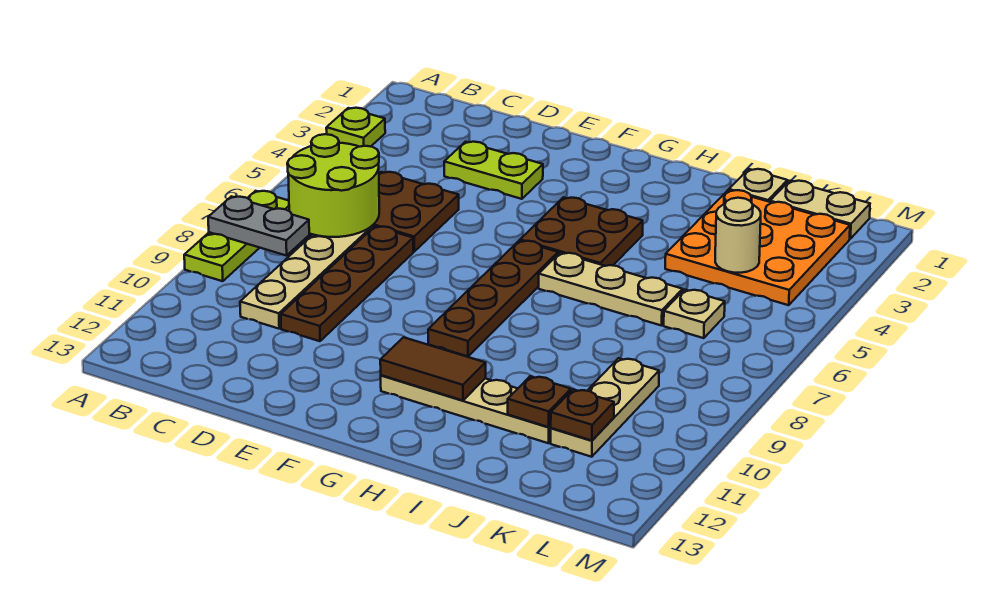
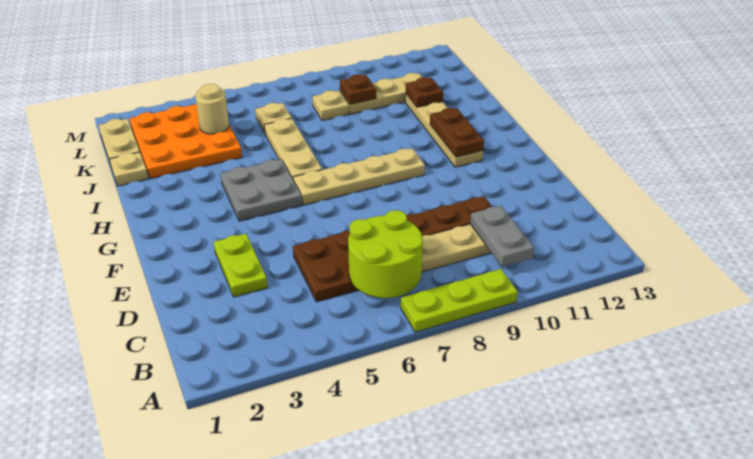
lime 1x1 plate [326,108,385,147] -> none
grey 1x2 plate [208,196,309,256] -> grey 1x2 plate moved to [470,206,534,267]
brown 2x2 plate [520,197,643,266] -> grey 2x2 plate [220,159,302,221]
brown 1x4 plate [428,241,558,356] -> tan 1x4 plate [293,148,425,205]
brown 1x2 tile [380,337,486,400] -> brown 1x2 plate [430,108,484,157]
none -> tan 1x1 plate [312,90,349,121]
brown 1x1 plate [551,389,614,441] -> brown 1x1 plate moved to [340,74,376,104]

